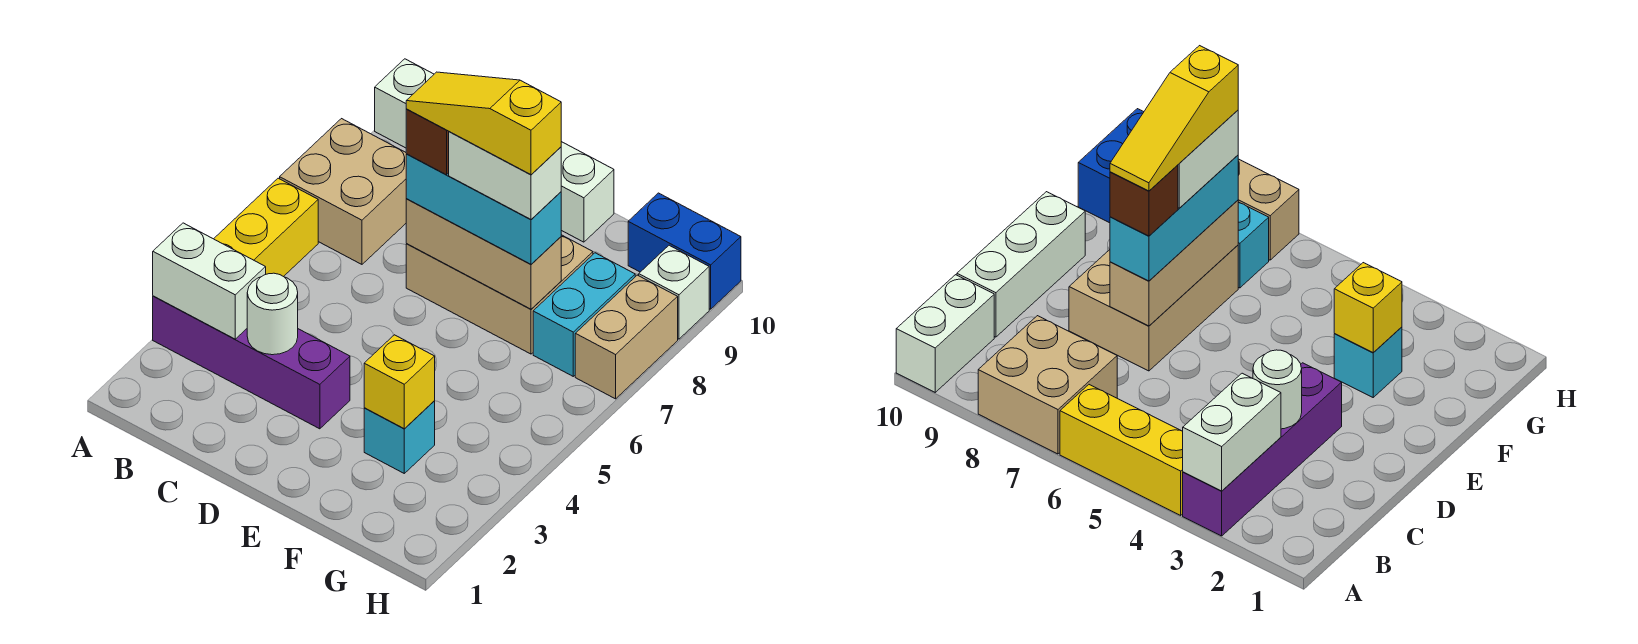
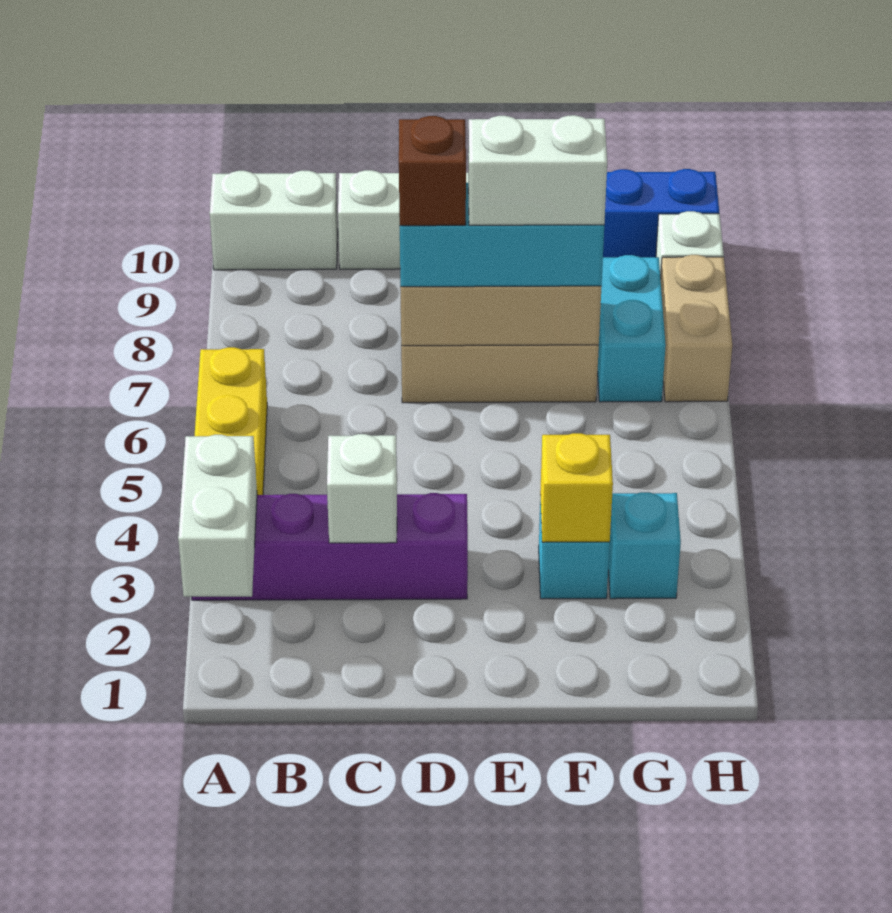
white 1x2 brick [153,223,266,339] -> white 1x2 brick turned to [178,435,257,597]
tan 2x2 brick [280,119,406,264] -> none
white 1x1 round brick [247,273,298,355] -> white 1x1 brick [327,434,397,543]
yellow 1x3 slope [406,72,561,175] -> none
none -> cyan 1x1 brick [608,492,681,599]

